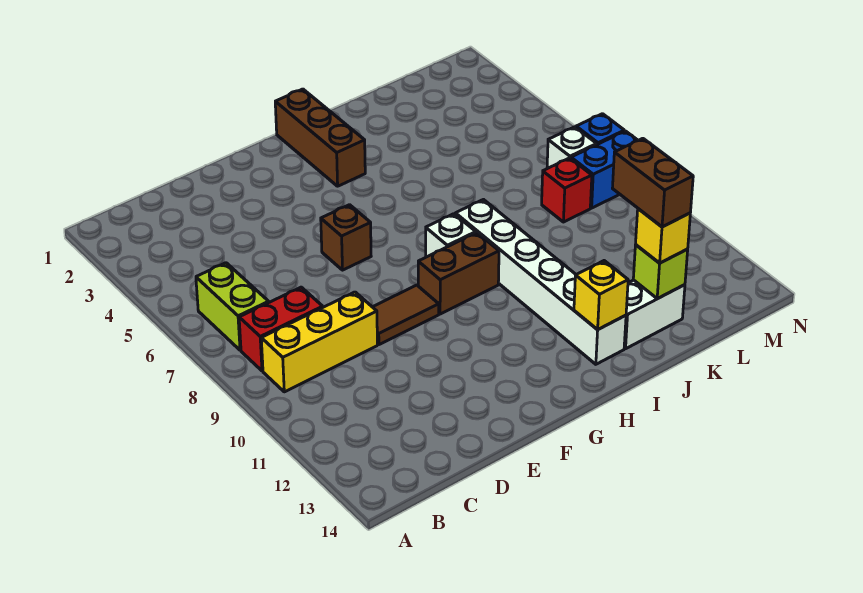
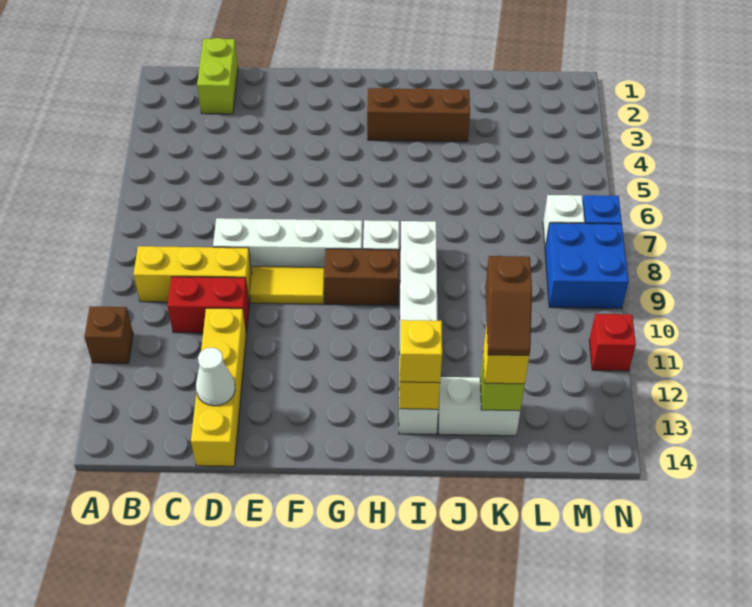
lime 1x2 brick [196,263,269,350] -> lime 1x2 brick moved to [197,38,238,114]
red 1x2 brick [239,287,323,371] -> red 1x2 brick moved to [167,277,249,333]
none -> white 1x4 brick [213,218,363,272]
none -> yellow 1x4 brick [191,308,246,466]
none -> white 1x1 cone [196,347,235,406]
brown 1x2 tile [373,285,439,345] -> yellow 1x2 tile [250,266,325,304]
brown 1x1 brick [321,205,371,270] -> brown 1x1 brick moved to [84,306,133,363]
brown 1x3 brick [275,89,365,186] -> brown 1x3 brick turned to [367,88,470,142]
none -> yellow 1x1 brick [400,320,442,383]
brown 1x2 brick [613,138,693,227] -> brown 1x2 slope [485,256,532,355]
red 1x1 brick [542,158,592,222] -> red 1x1 brick moved to [589,314,636,371]
blue 1x2 brick [571,131,638,208] -> blue 2x2 brick [545,223,629,309]

